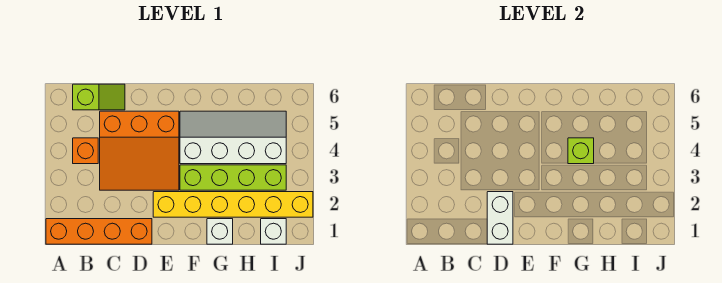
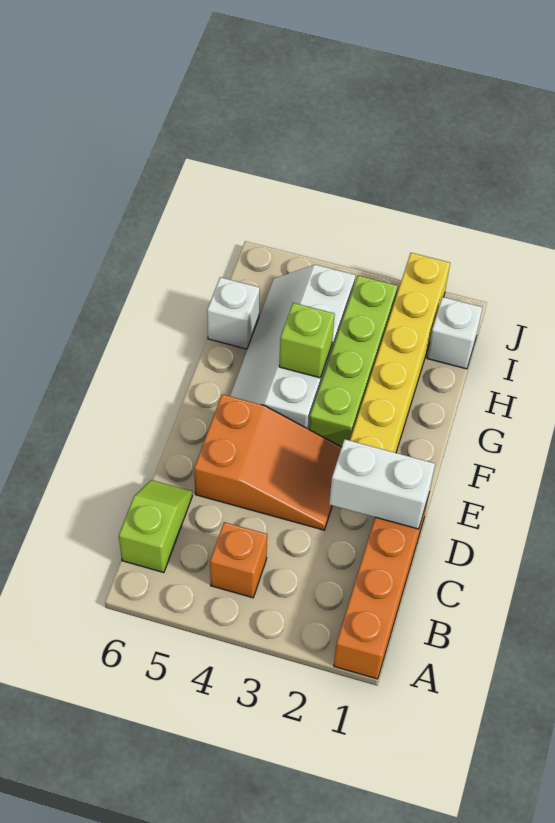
orange 3x3 slope [100,111,179,190] -> orange 2x3 slope [194,394,342,530]
white 1x1 brick [207,219,233,244] -> white 1x1 brick moved to [207,277,260,349]

